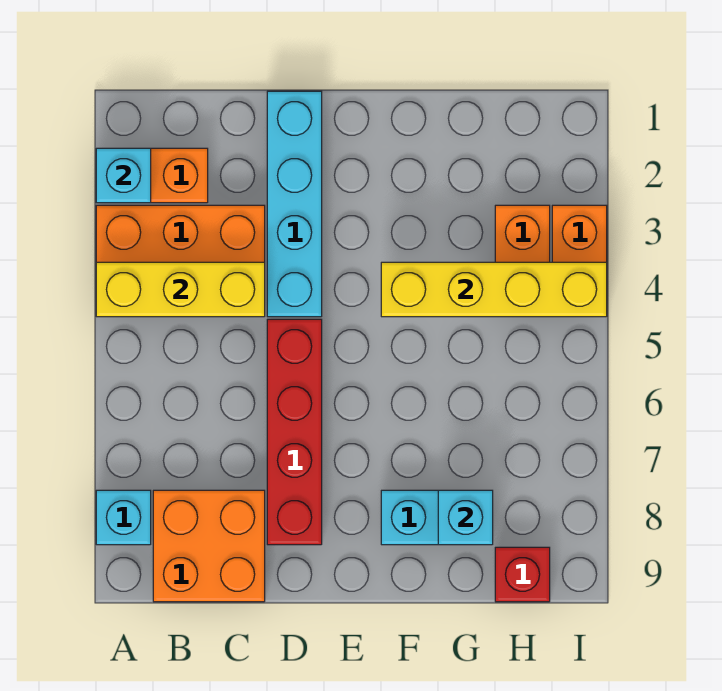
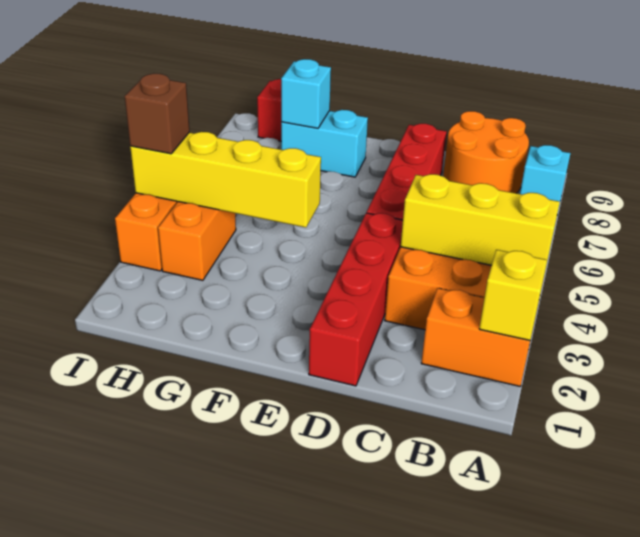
cyan 1x1 brick [96,148,151,203] -> yellow 1x1 brick [479,250,547,340]
orange 2x2 brick [153,490,265,602] -> orange 2x2 round brick [443,111,529,193]
cyan 1x4 brick [267,91,322,317] -> red 1x4 brick [309,213,403,386]
none -> brown 1x1 brick [125,73,189,154]

